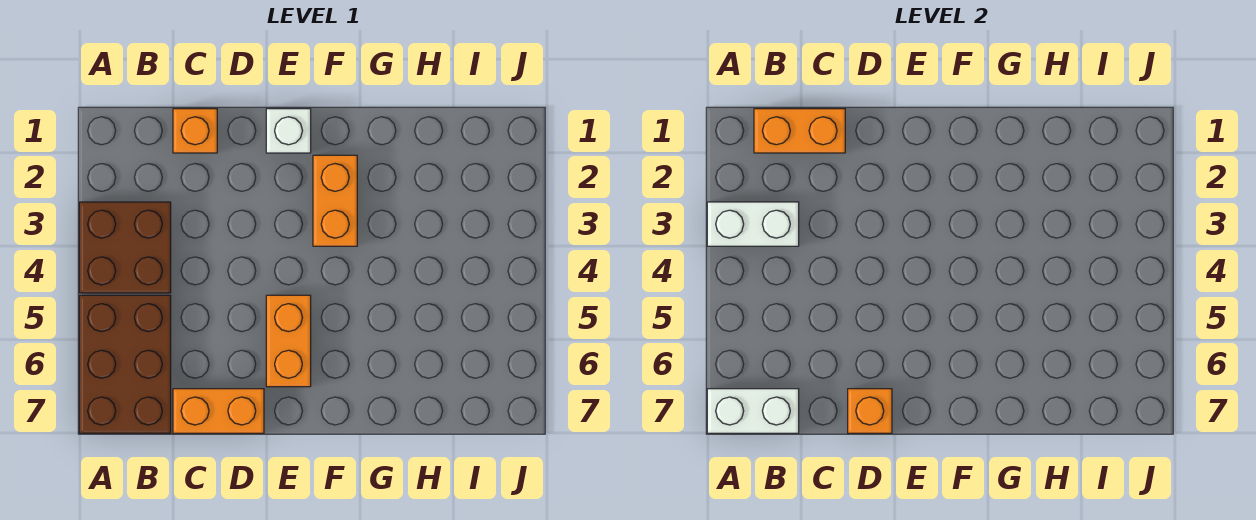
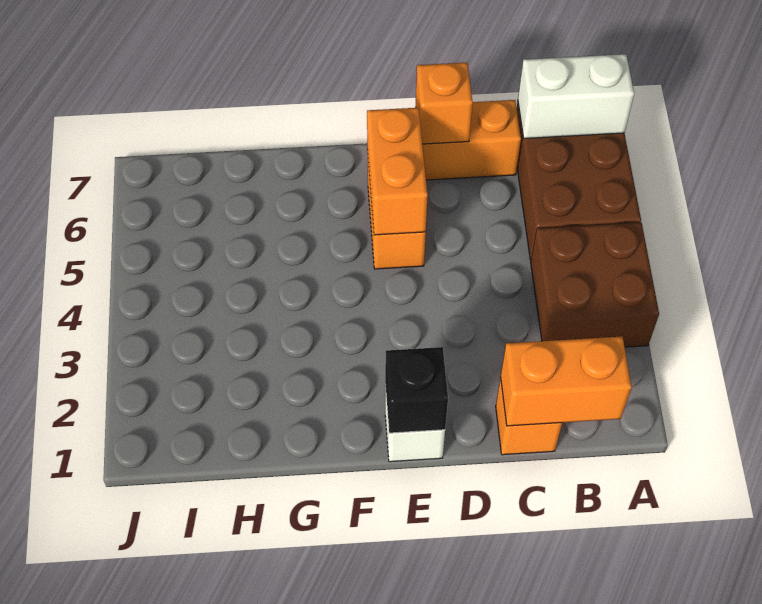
white 1x2 brick [707,202,799,246] -> none
none -> black 1x1 brick [385,347,448,433]
orange 1x2 brick [313,155,357,246] -> orange 1x2 brick moved to [367,107,428,235]

